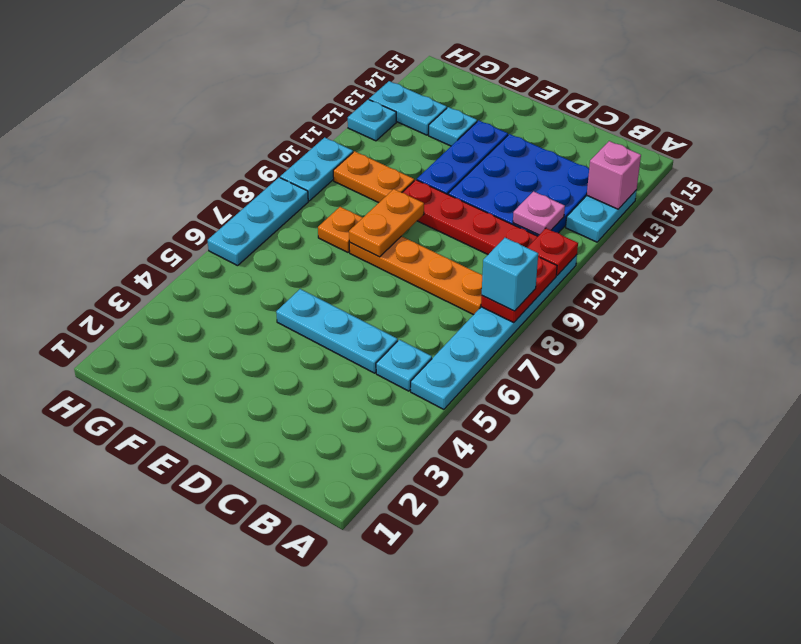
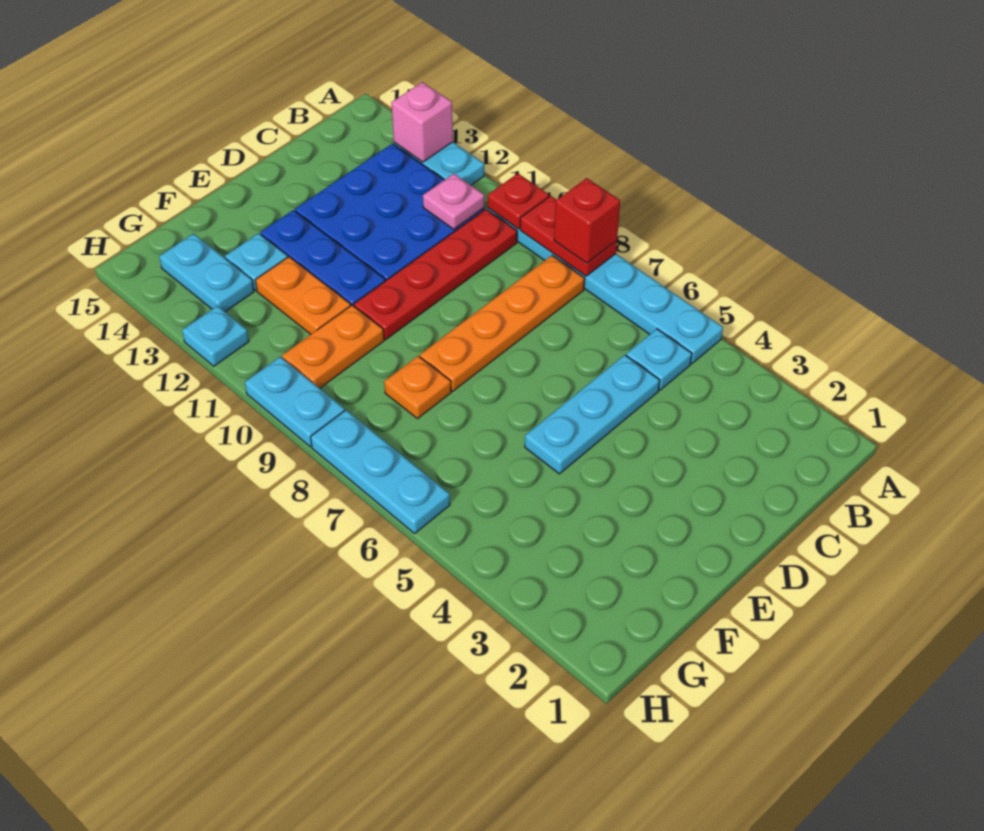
cyan 1x1 brick [482,238,538,311] -> red 1x1 brick [554,178,620,263]
orange 1x2 plate [349,189,424,257] -> orange 1x2 plate moved to [255,257,351,334]
cyan 1x2 plate [369,81,447,135] -> cyan 1x2 plate turned to [159,234,254,312]

